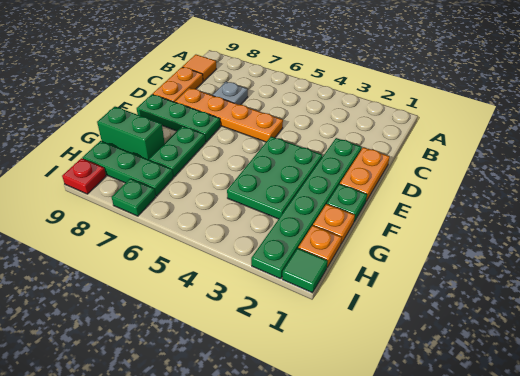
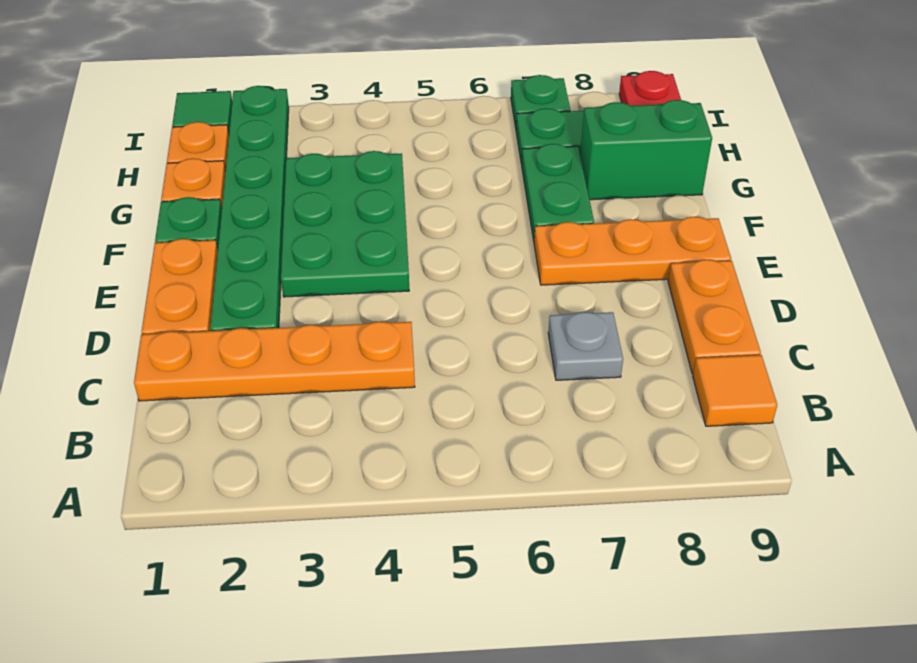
orange 1x4 plate [175,88,283,142] -> orange 1x4 plate moved to [134,322,415,401]
green 1x3 plate [137,94,220,142] -> orange 1x3 plate [534,217,731,285]

